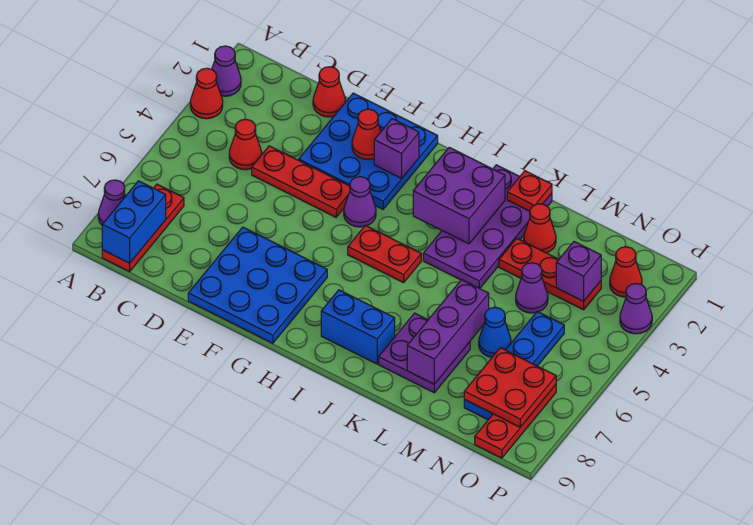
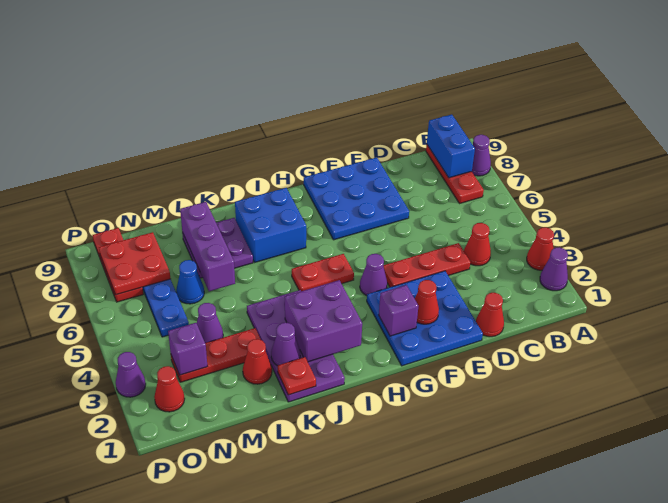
blue 1x2 brick [321,290,395,364] -> blue 2x2 brick [235,188,306,262]
none -> purple 1x1 cone [271,323,300,366]

